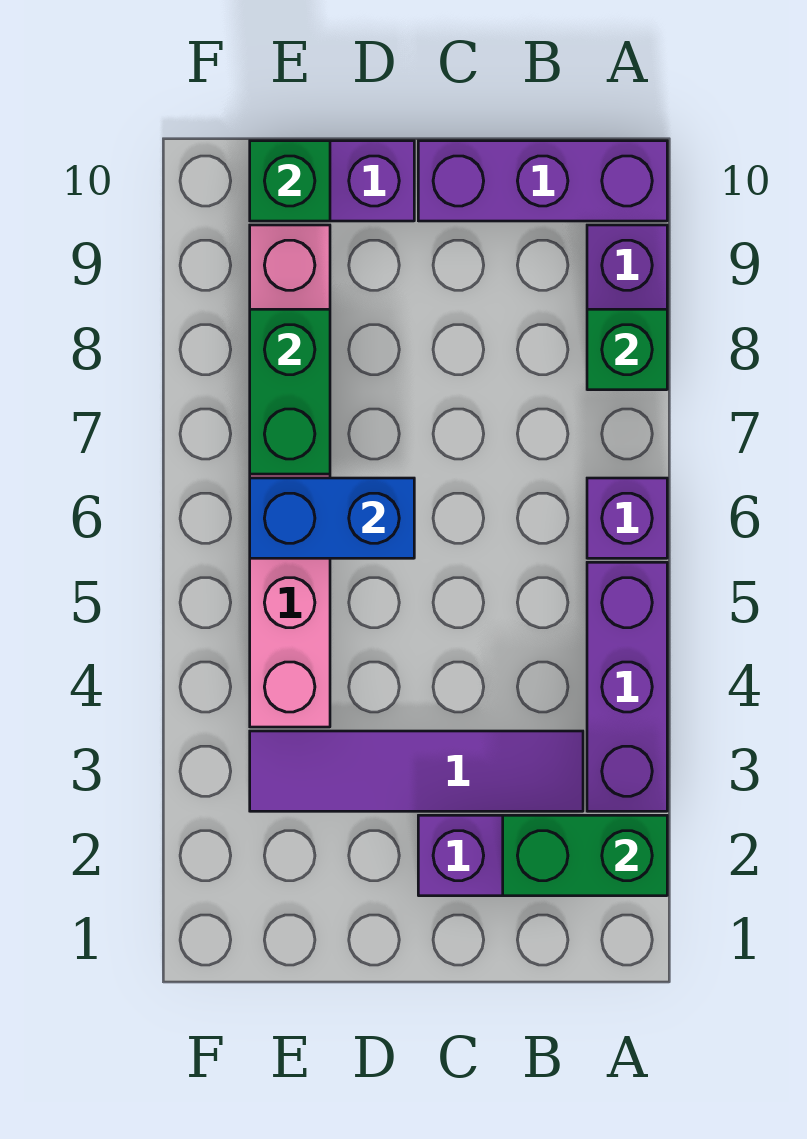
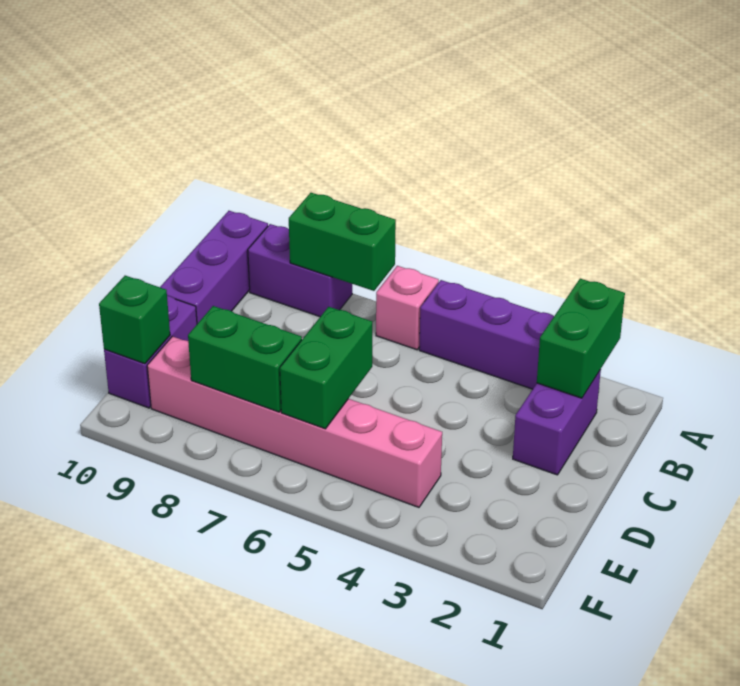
purple 1x1 brick [587,478,667,558] -> pink 1x1 brick [376,266,439,350]
green 1x1 brick [587,309,667,390] -> green 1x2 brick [289,193,396,291]
purple 1x4 tile [250,731,583,811] -> none
blue 1x2 brick [250,478,414,558] -> green 1x2 brick [280,307,372,429]

